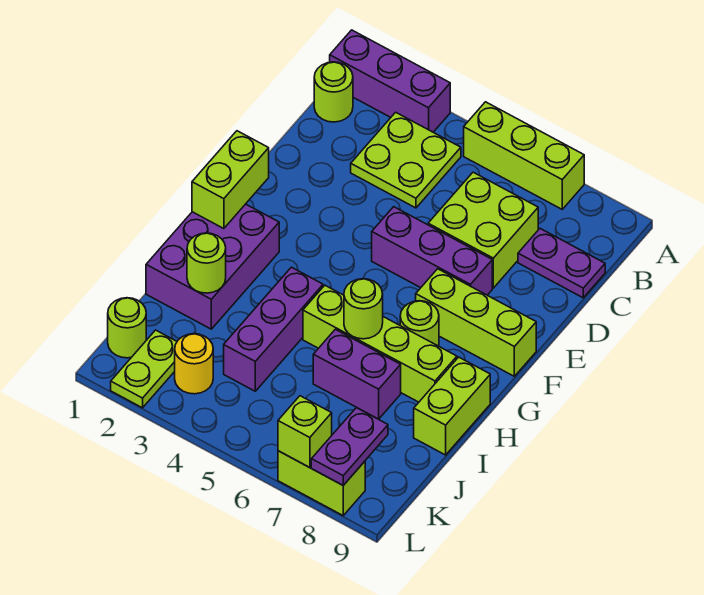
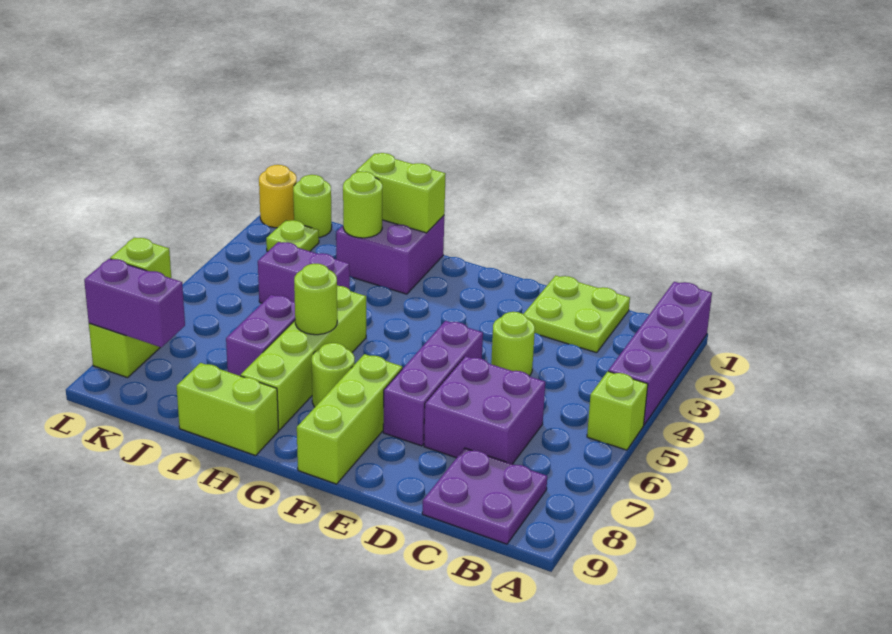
purple 1x3 brick [330,30,450,132] -> purple 1x4 brick [608,282,712,425]
lime 1x3 brick [464,102,584,209] -> lime 1x1 brick [587,371,648,450]
lime 1x1 round brick [314,62,353,122] -> lime 1x1 round brick moved to [491,312,535,376]
lime 2x2 plate [351,112,461,208] -> lime 2x2 plate moved to [524,276,630,353]
lime 2x2 brick [428,172,538,288] -> purple 2x2 brick [424,356,545,464]
purple 1x2 plate [518,229,605,298] -> purple 2x2 plate [422,448,547,544]
lime 1x2 brick [192,131,269,229] -> lime 1x2 brick moved to [356,153,446,233]
purple 2x3 brick [146,204,279,329] -> purple 2x2 brick [336,216,444,294]
purple 1x3 brick [224,267,323,391] -> purple 1x2 brick [258,242,350,303]
lime 1x2 plate [111,330,177,408] -> lime 1x1 plate [266,220,319,251]
yellow 1x1 round brick [175,334,213,394] -> yellow 1x1 round brick moved to [259,165,297,228]
purple 1x2 plate [311,408,388,485] -> purple 1x2 brick [84,259,185,347]

